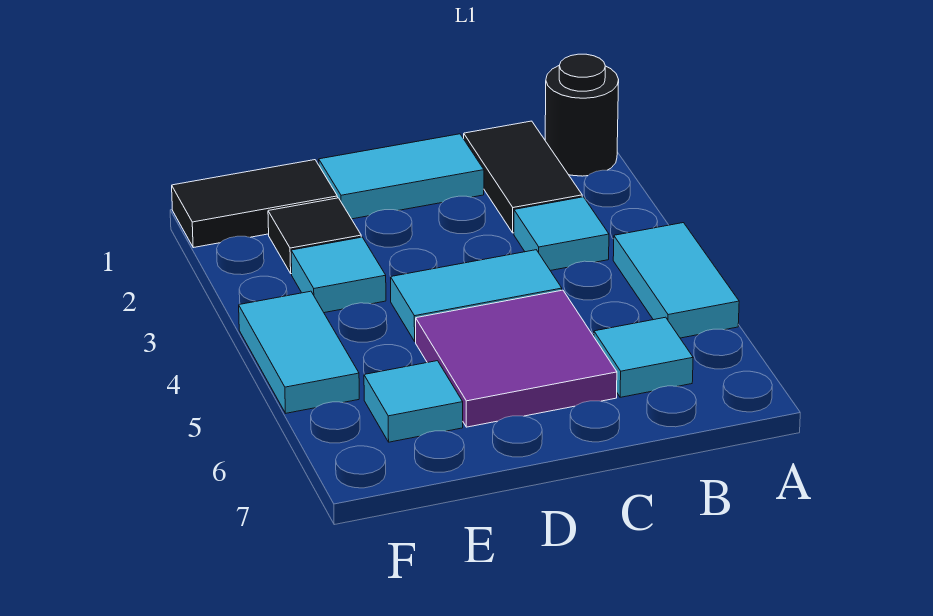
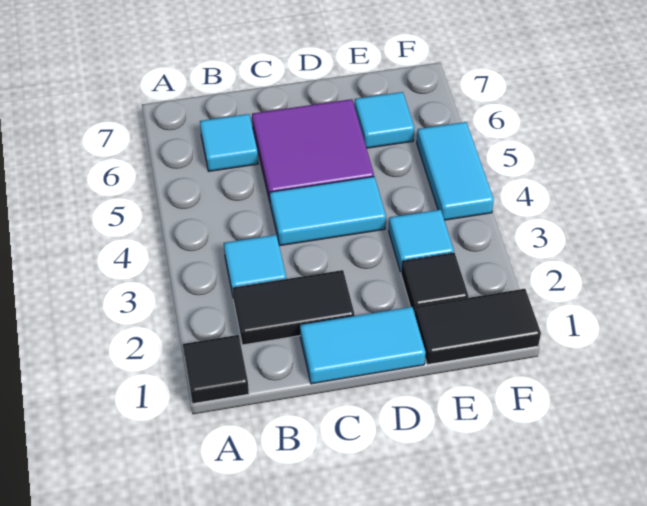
black 1x1 round brick [545,54,619,176] -> black 1x1 tile [183,335,249,404]
cyan 1x2 tile [613,223,739,338] -> none
black 1x2 tile [464,121,582,233] -> black 1x2 tile turned to [232,270,355,345]

